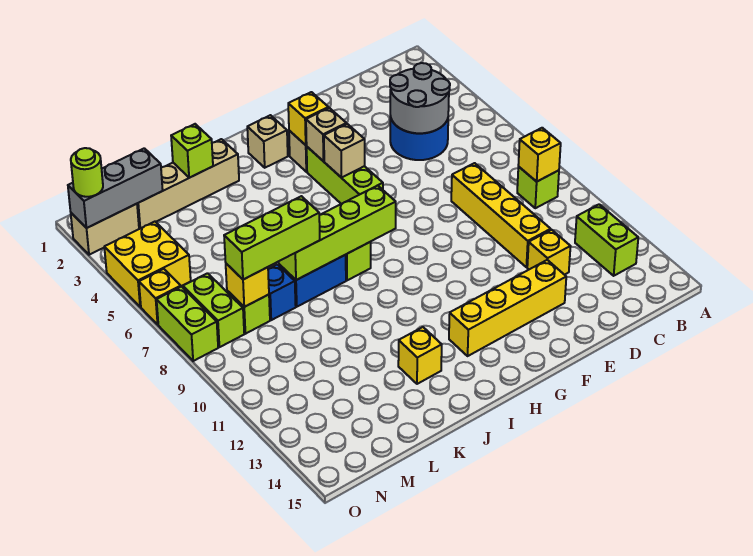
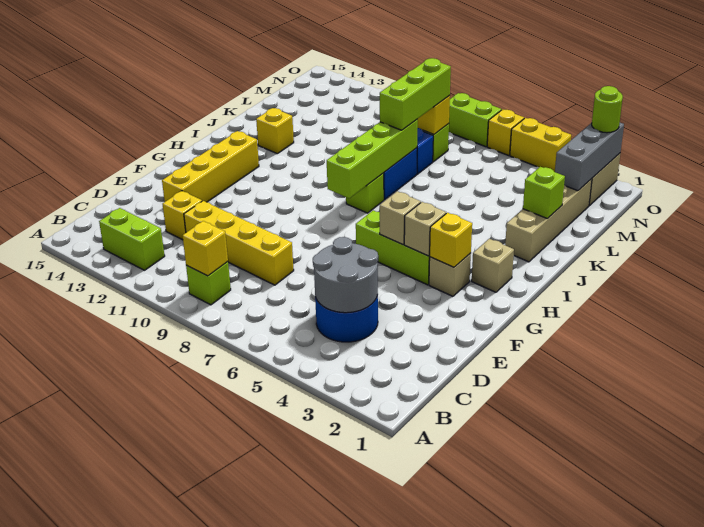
yellow 2x2 brick [104,222,191,307] -> yellow 1x2 brick [510,118,571,172]
lime 1x2 brick [183,273,244,347] -> none

